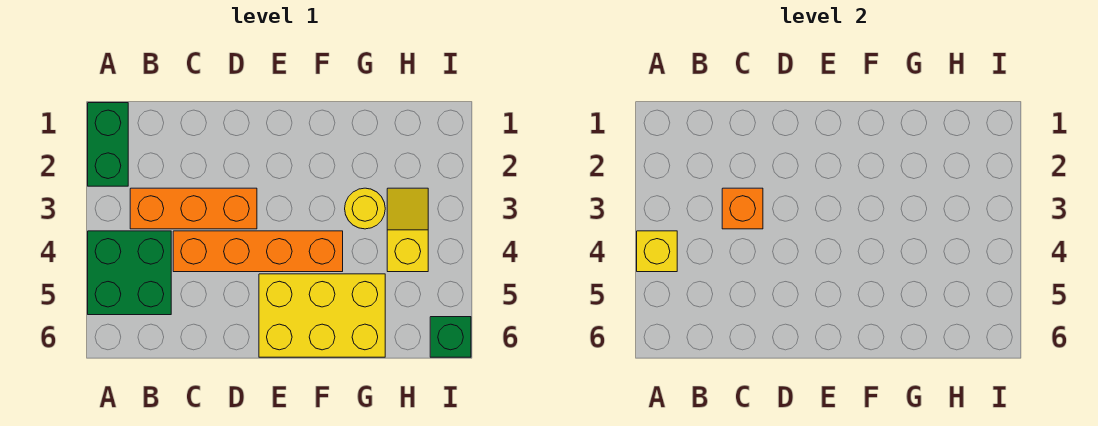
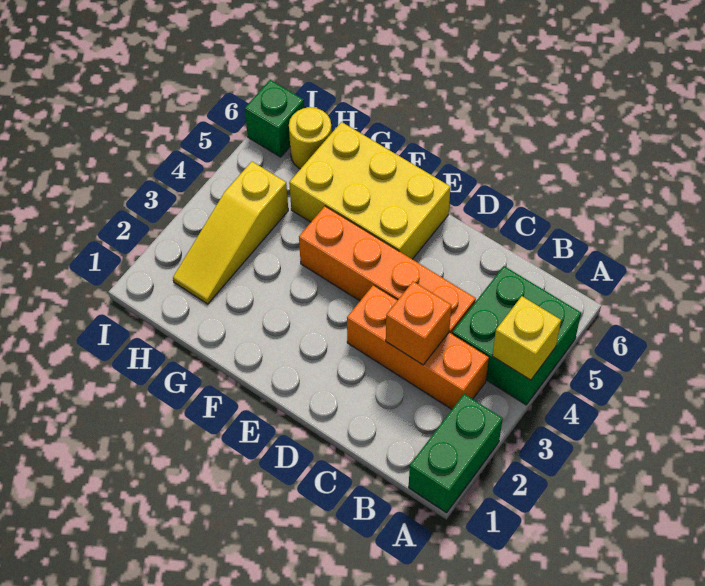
yellow 1x1 round brick [345,188,385,229] -> yellow 1x1 round brick moved to [289,107,332,169]
yellow 1x2 slope [387,188,428,272] -> yellow 1x3 slope [173,162,288,304]

